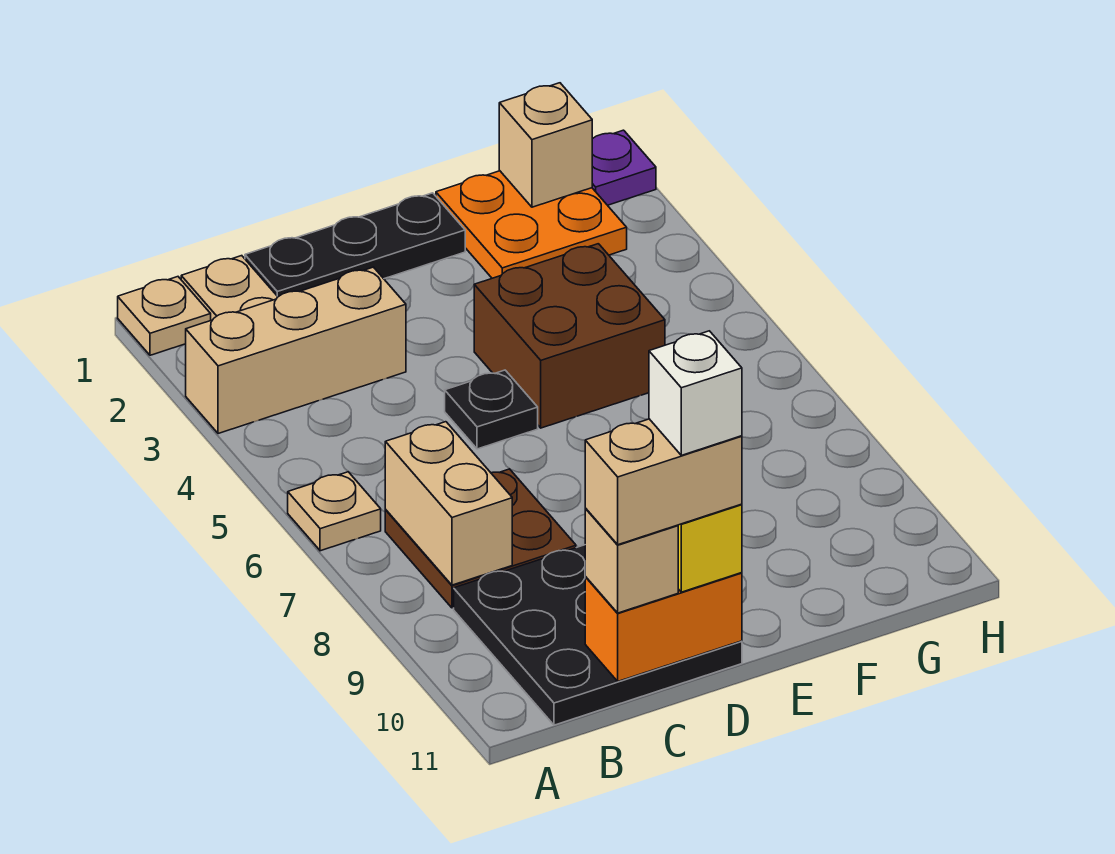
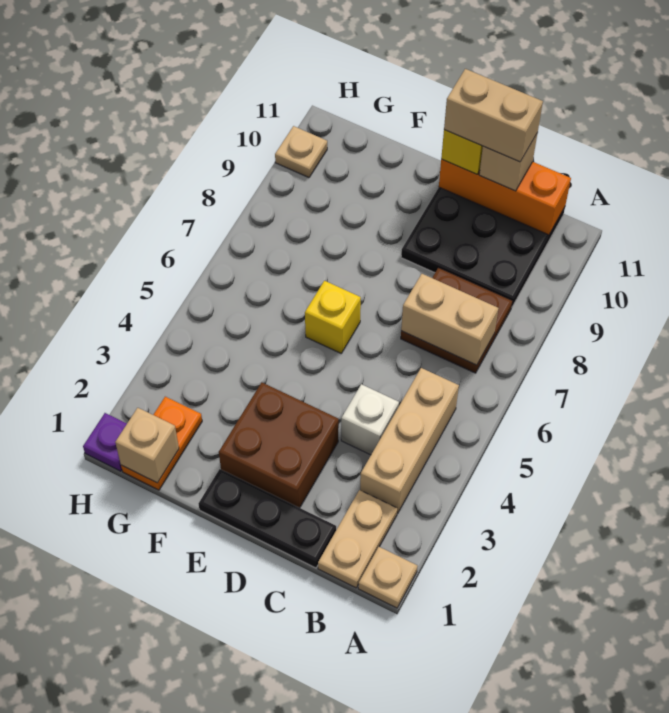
tan 1x3 brick [186,267,406,434] -> tan 1x3 brick turned to [360,368,459,513]
tan 1x1 plate [288,472,381,551] -> tan 1x1 plate moved to [275,126,327,178]
tan 1x2 brick [385,422,512,585] -> tan 1x2 brick turned to [401,274,498,365]
orange 1x2 brick [585,573,742,681] -> orange 1x3 brick [439,159,571,235]
black 1x1 plate [445,370,538,449] -> none
white 1x1 brick [649,331,742,455] -> white 1x1 brick moved to [341,384,399,455]
brown 2x2 brick [474,244,665,428] -> brown 2x2 brick moved to [219,383,339,508]
none -> yellow 1x1 brick [305,281,361,353]
orange 2x2 plate [436,171,627,278] -> orange 1x2 plate [121,397,202,490]

